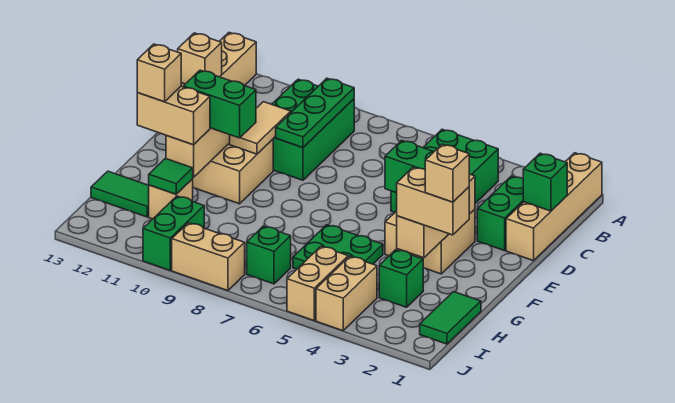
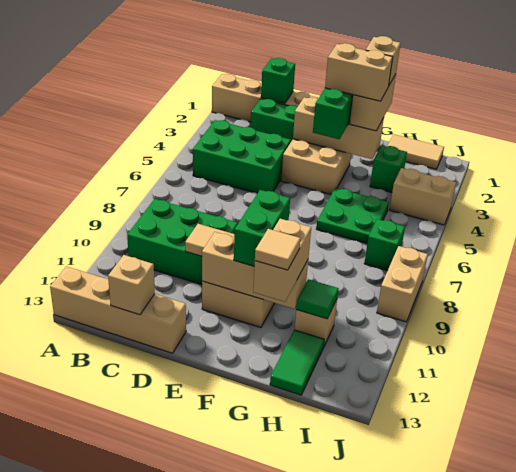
green 1x3 plate [276,78,354,148] -> none
tan 1x1 brick [137,44,181,102] -> tan 1x1 tile [255,229,300,270]
green 1x2 tile [420,292,481,344] -> tan 1x2 tile [388,134,444,169]
tan 1x2 brick [287,246,348,321] -> tan 1x2 brick moved to [325,43,393,101]
green 1x2 brick [143,196,204,270] -> none

